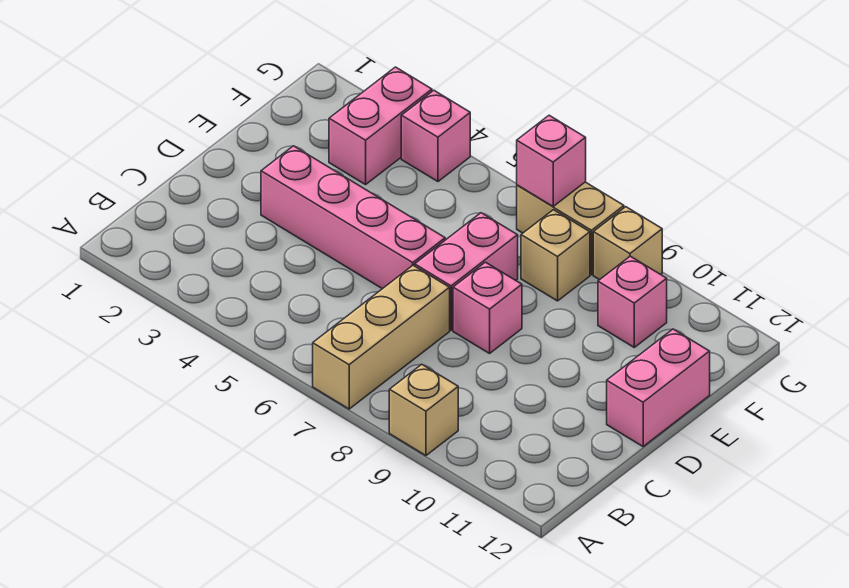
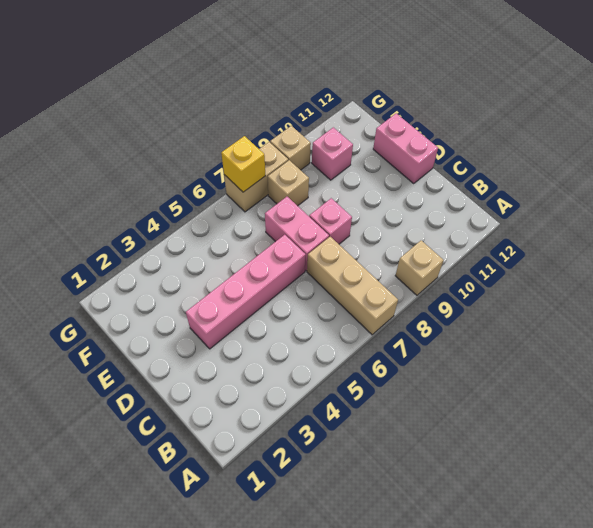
pink 1x2 brick [329,67,432,185] -> none
pink 1x1 brick [401,90,470,181] -> none
pink 1x1 brick [517,115,586,206] -> yellow 1x1 brick [221,136,265,192]

